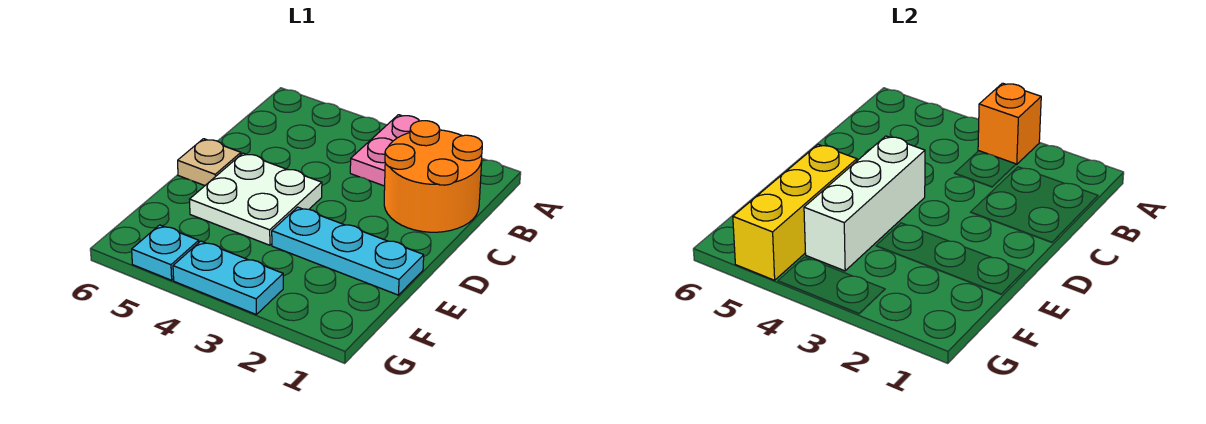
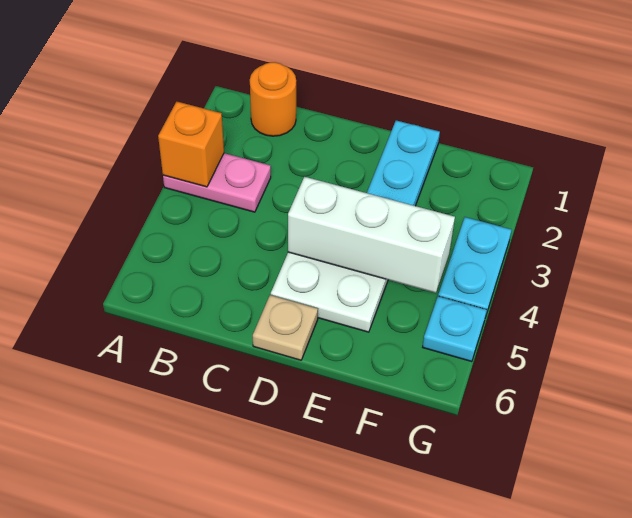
orange 2x2 round brick [384,121,482,232] -> orange 1x1 round brick [250,62,296,136]
yellow 1x3 brick [733,144,857,280] -> none

